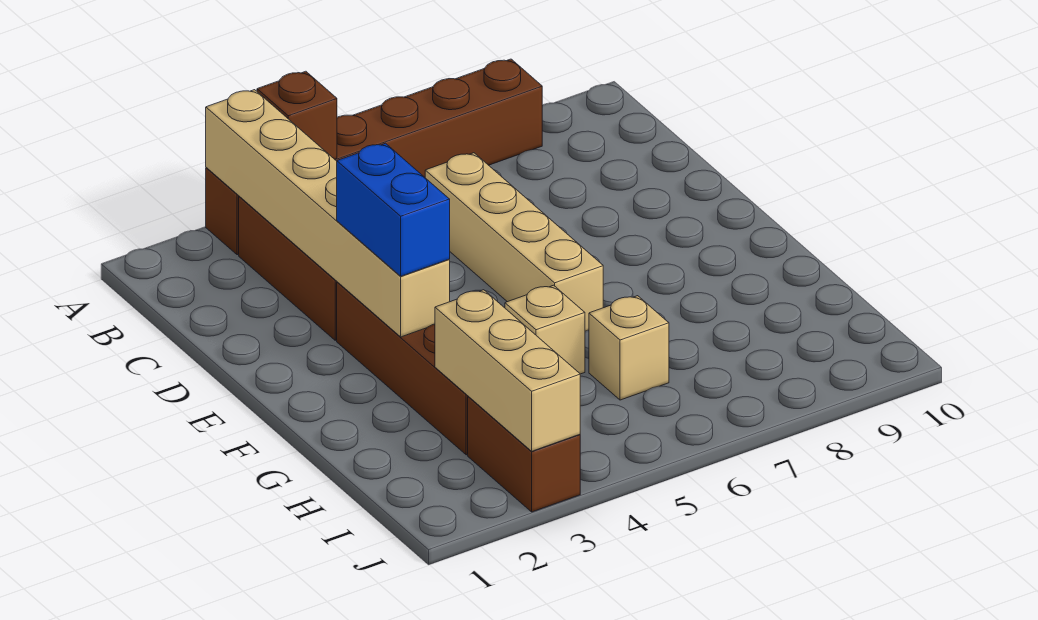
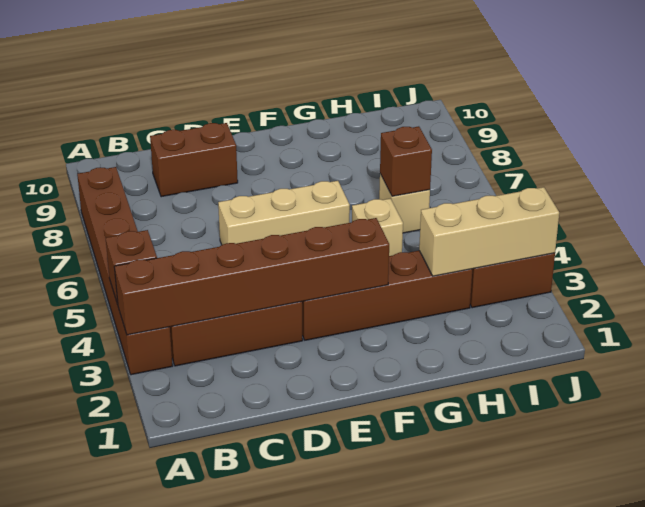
tan 1x6 brick [206,90,450,337] -> brown 1x6 brick [114,218,389,335]
tan 1x4 brick [425,153,603,331] -> tan 1x3 brick [218,181,350,245]
none -> brown 1x2 brick [150,123,238,197]
blue 1x2 brick [337,143,450,276] -> none
none -> brown 1x1 brick [380,126,432,196]

